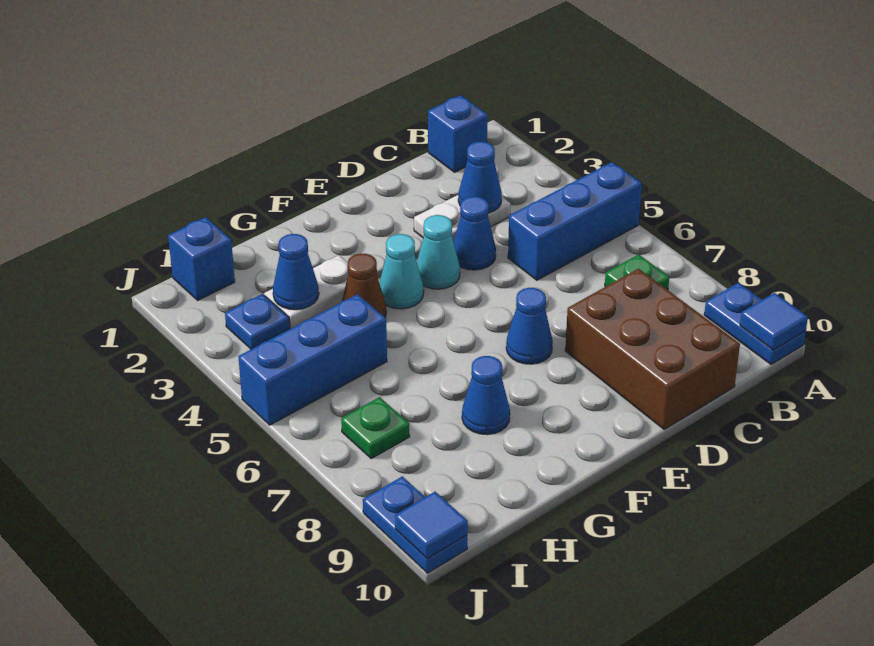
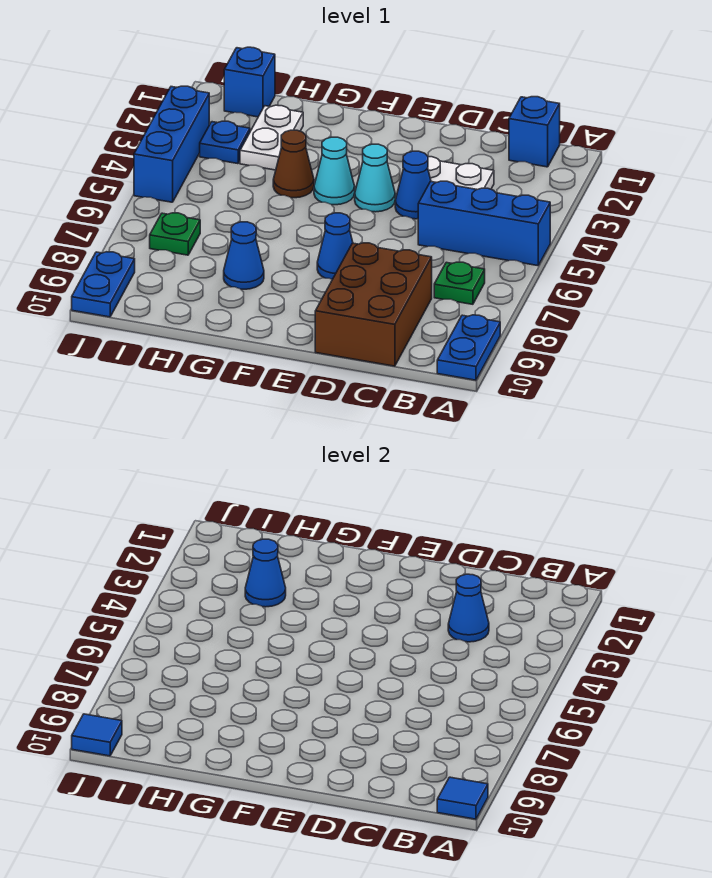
white 1x2 plate [264,255,348,329] -> white 1x2 plate turned to [240,105,303,170]
blue 1x3 brick [238,294,387,425] -> blue 1x3 brick turned to [134,86,209,202]

